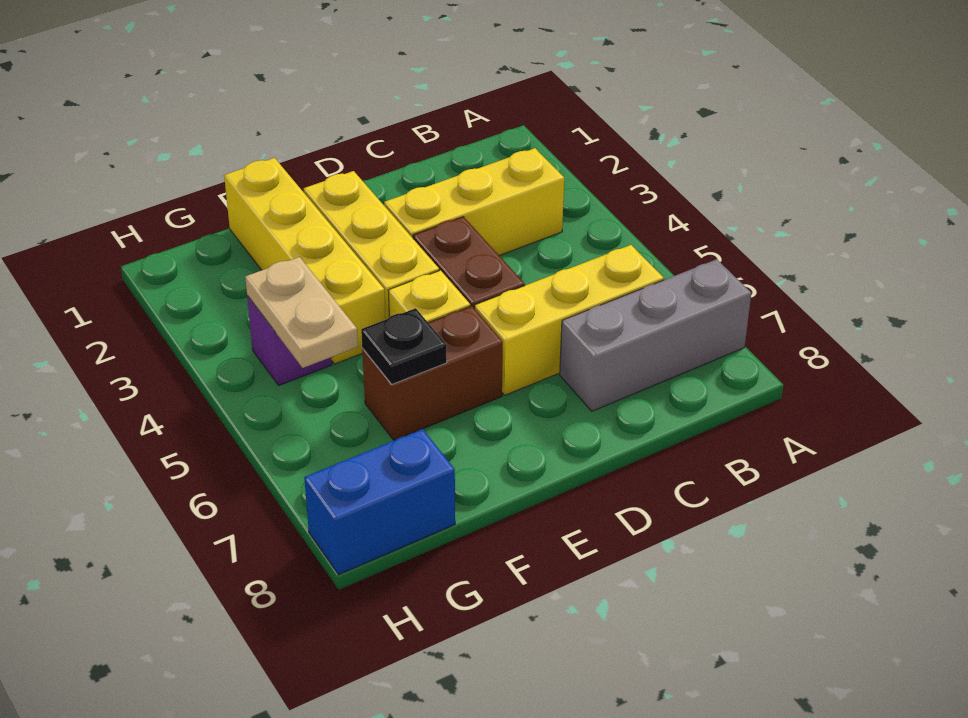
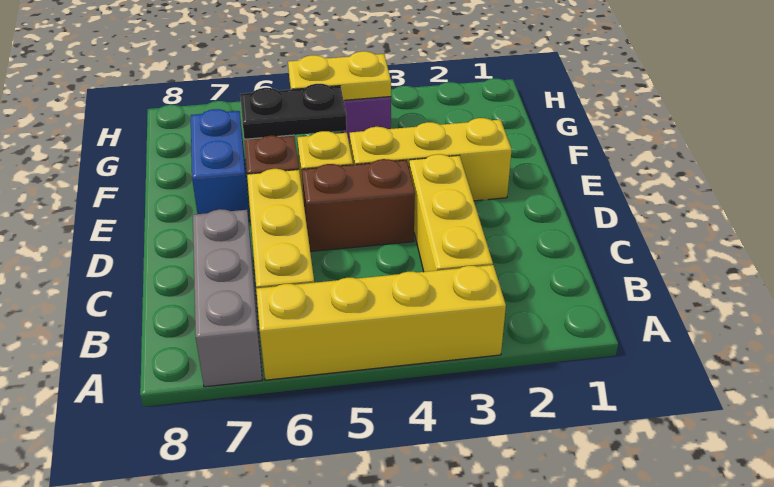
yellow 1x4 brick [224,158,386,364] -> yellow 1x4 brick moved to [256,265,506,380]
black 1x1 plate [361,308,447,384] -> black 1x2 plate [240,84,347,139]
tan 1x2 plate [245,257,358,368] -> yellow 1x2 plate [288,51,391,100]
blue 1x2 brick [304,429,455,575] -> blue 1x2 brick moved to [191,109,250,221]

